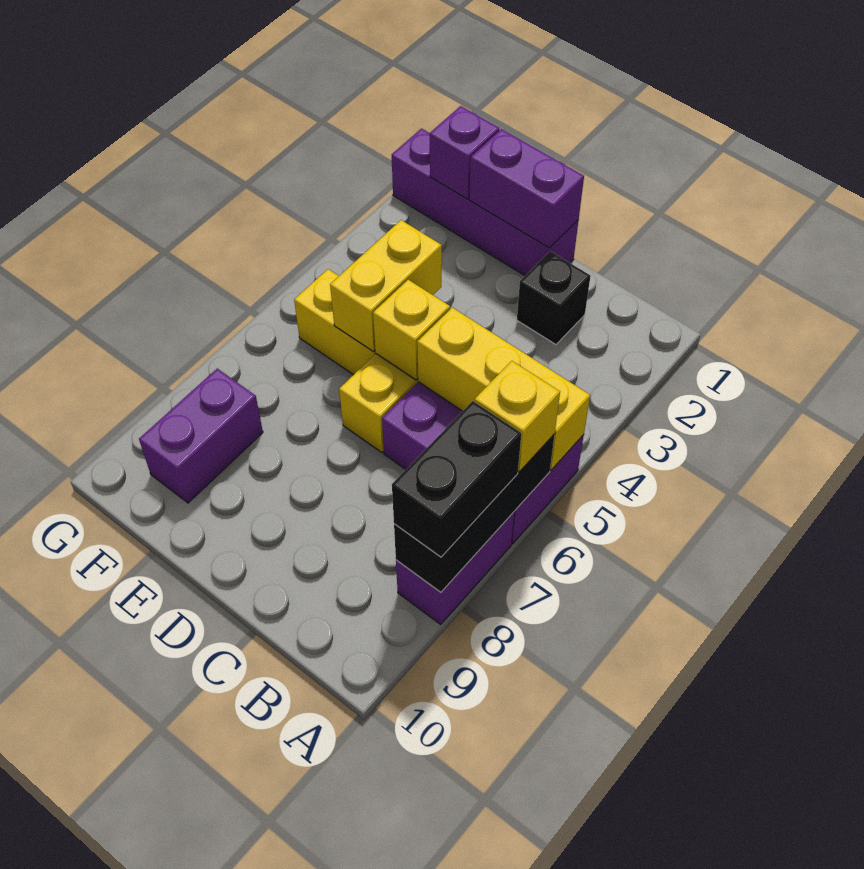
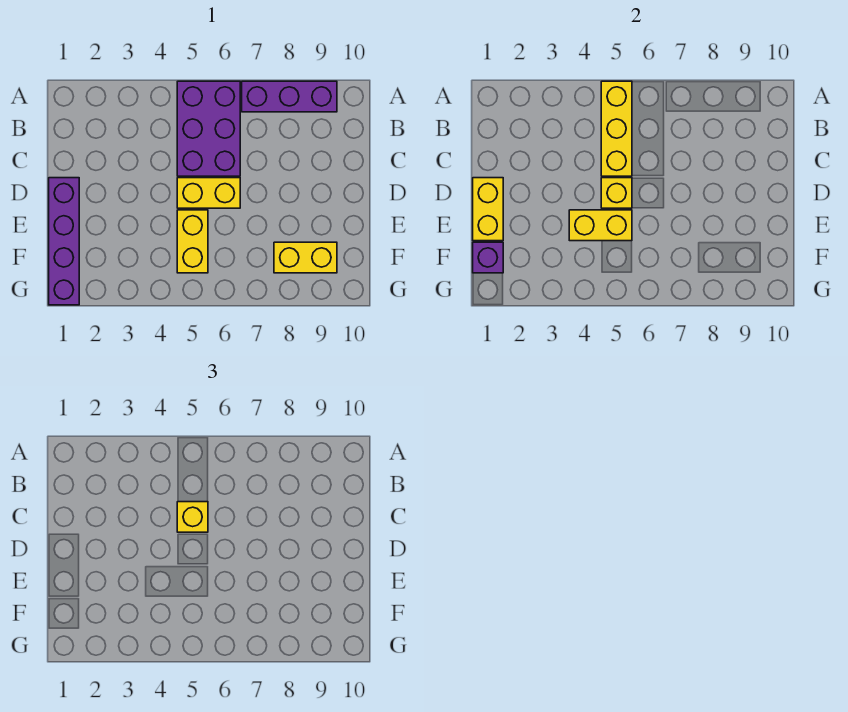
black 1x3 brick [394,434,555,592] -> none
yellow 1x1 brick [474,361,560,472] -> yellow 1x1 brick moved to [177,502,208,532]
purple 1x2 brick [396,512,514,624] -> purple 1x3 brick [242,81,337,112]
black 1x2 brick [392,401,521,557] -> none
black 1x1 brick [517,251,591,344] -> none
purple 1x2 brick [469,129,584,248] -> yellow 1x2 brick [473,178,503,241]
purple 1x2 brick [139,368,263,503] -> yellow 1x2 brick [274,242,337,273]

